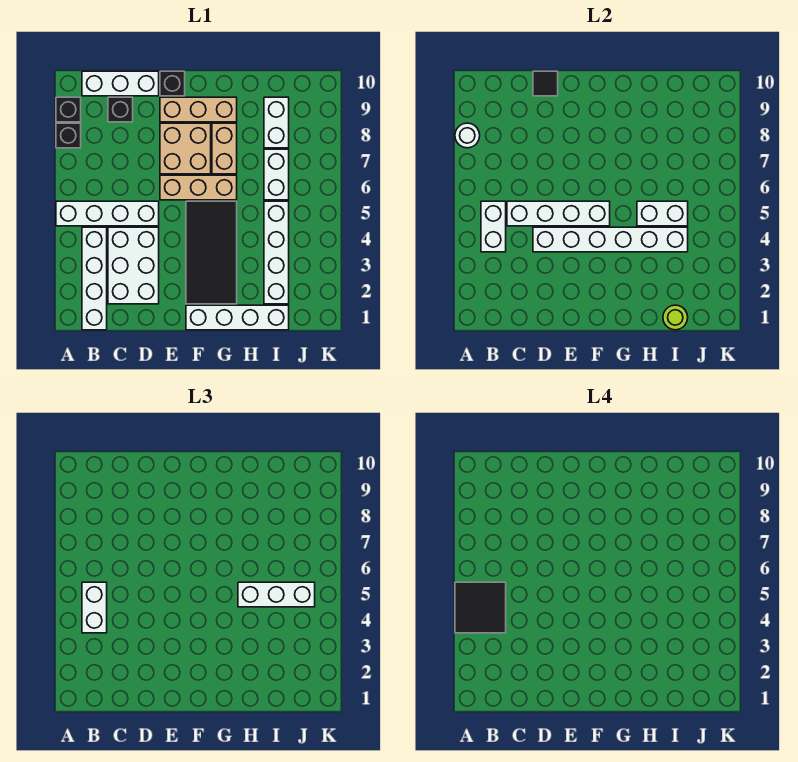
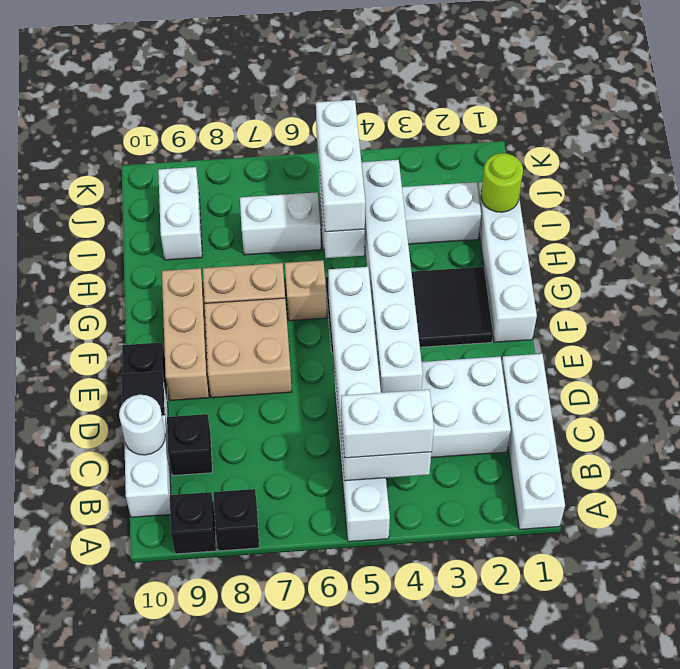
black 2x2 tile [455,582,506,633] -> none
white 1x1 round brick [455,123,480,148] -> white 1x1 round brick moved to [119,395,165,455]
white 1x4 brick [82,227,107,330] -> white 1x4 brick turned to [502,354,565,529]
tan 1x3 brick [160,175,237,200] -> tan 1x1 brick [285,260,327,321]
white 1x2 brick [264,97,289,148] -> white 1x2 brick turned to [158,167,202,260]

